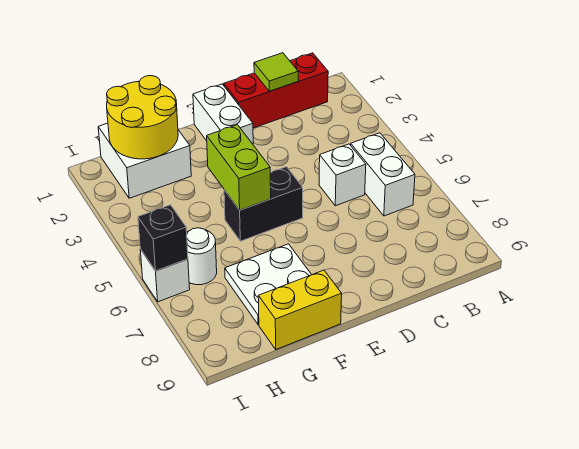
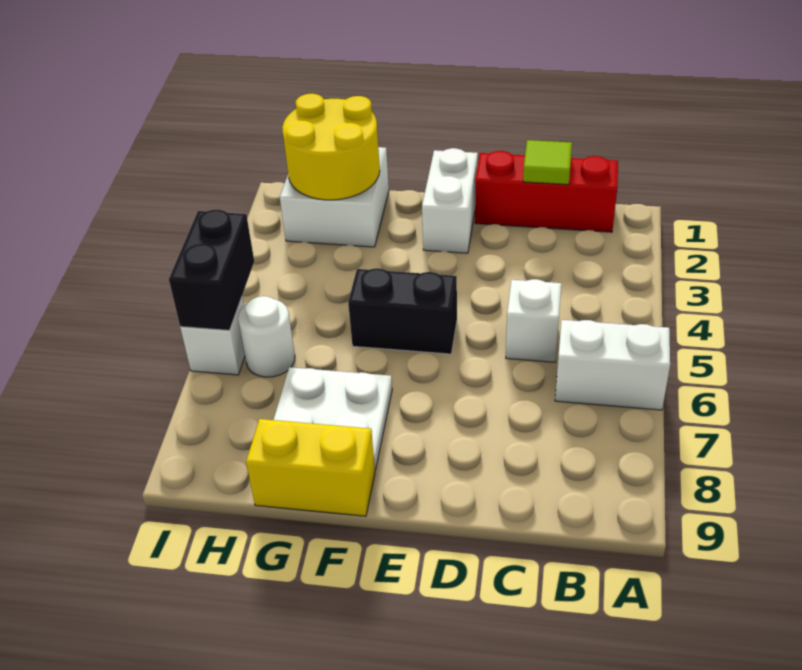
white 1x2 brick [351,133,415,216] -> white 1x2 brick turned to [555,320,670,410]
lime 1x2 brick [207,125,271,210] -> none
black 1x1 brick [138,205,188,271] -> black 1x2 brick [169,209,254,330]

